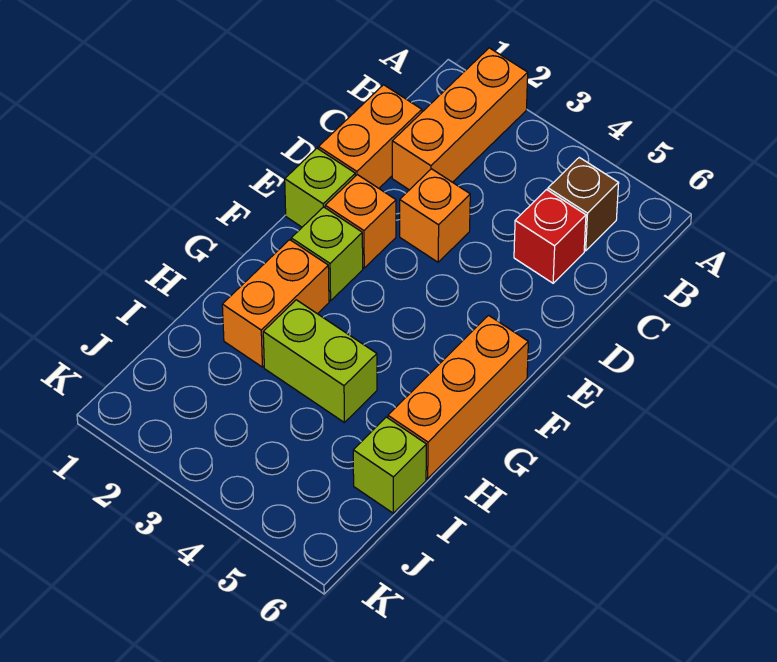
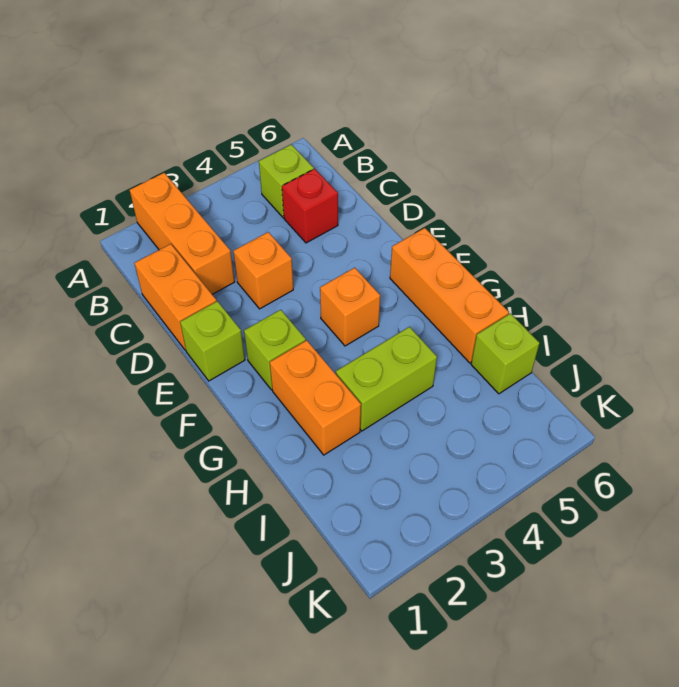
brown 1x1 brick [548,157,619,251] -> lime 1x1 brick [259,144,314,217]
orange 1x1 brick [325,175,396,268] -> orange 1x1 brick moved to [320,268,380,346]

